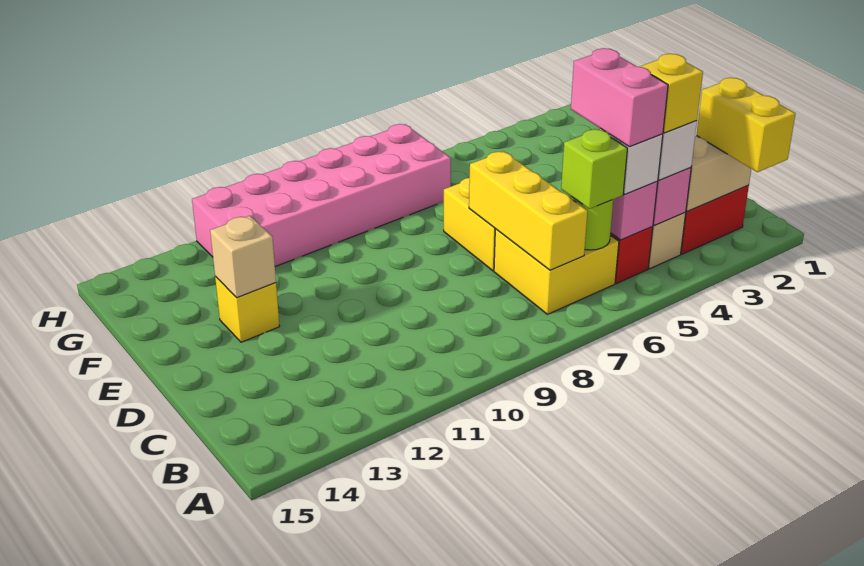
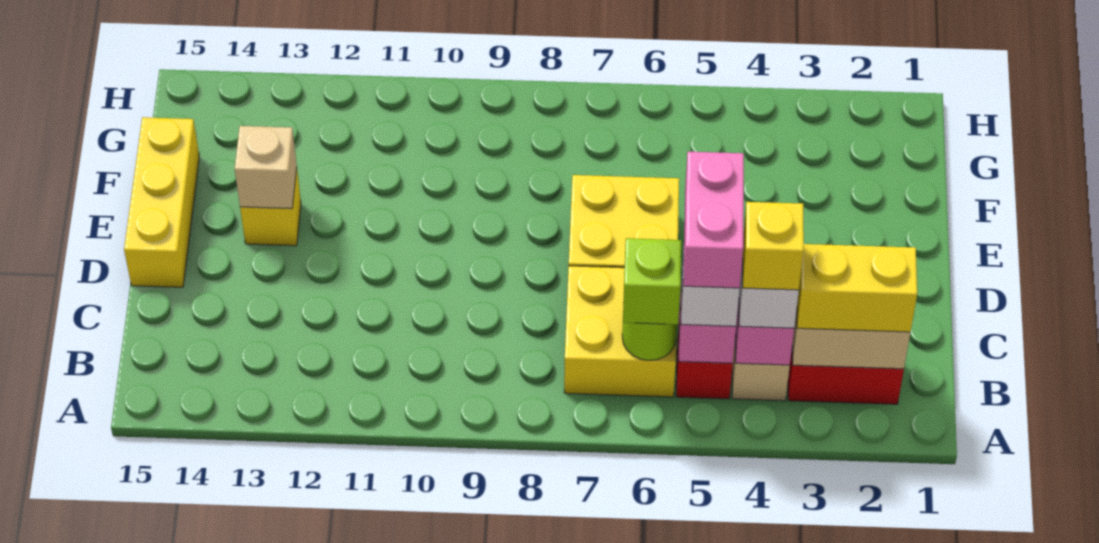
yellow 1x2 brick [696,78,795,172] -> yellow 1x2 brick turned to [797,244,917,332]
yellow 1x3 brick [469,151,588,270] -> yellow 1x3 brick moved to [124,117,199,287]
pink 2x6 brick [192,124,451,267] -> none

